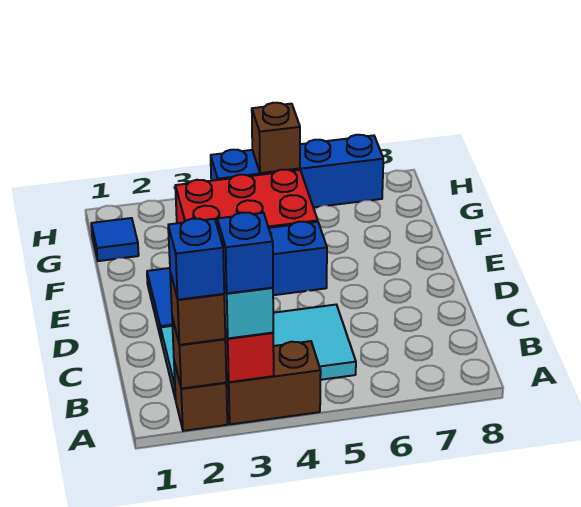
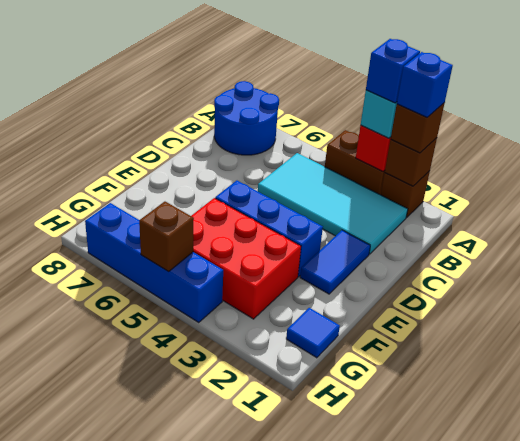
none -> blue 2x2 round brick [214,81,279,155]

